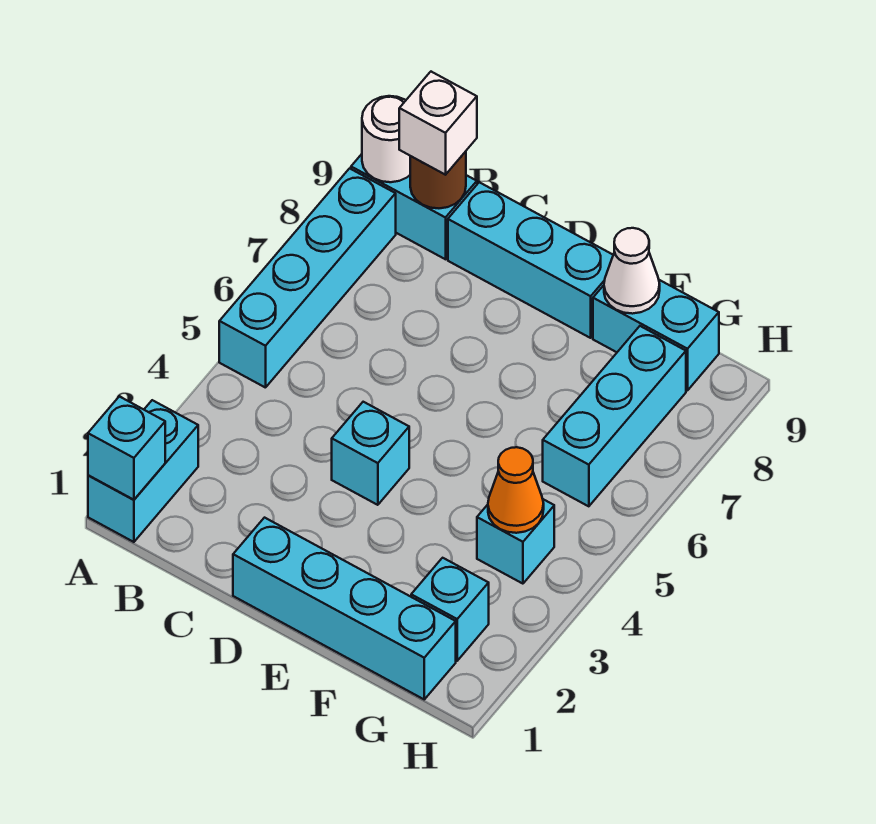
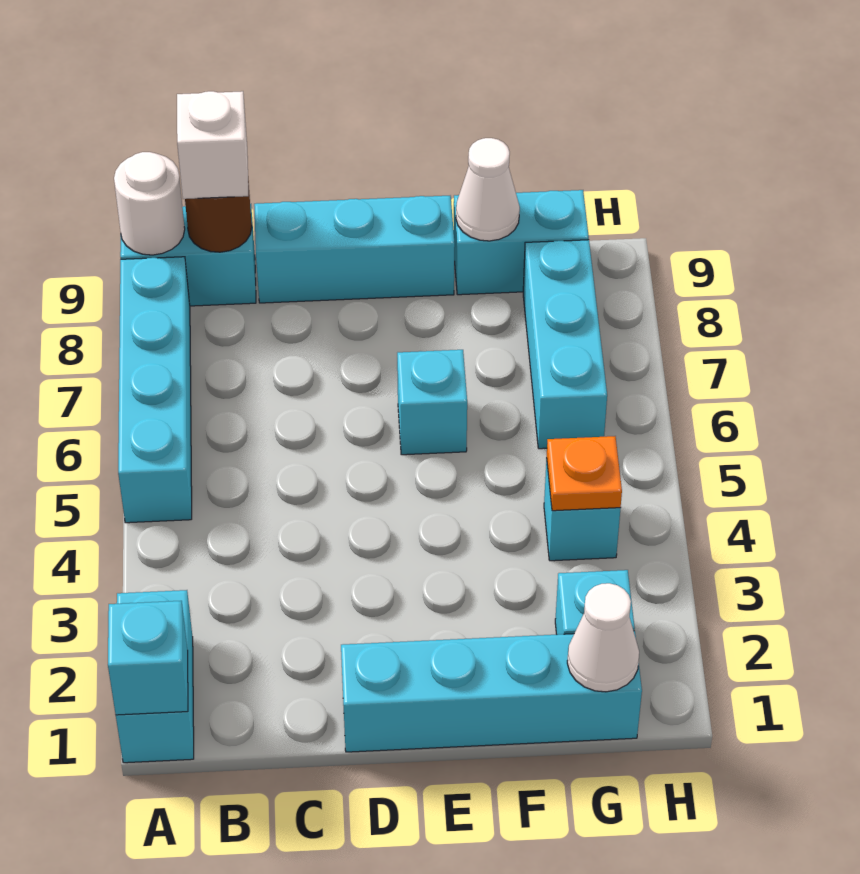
cyan 1x1 brick [332,402,409,505] -> cyan 1x1 brick moved to [397,350,467,455]
none -> white 1x1 cone [567,583,639,692]
orange 1x1 cone [488,447,544,533] -> orange 1x1 plate [547,436,622,511]

